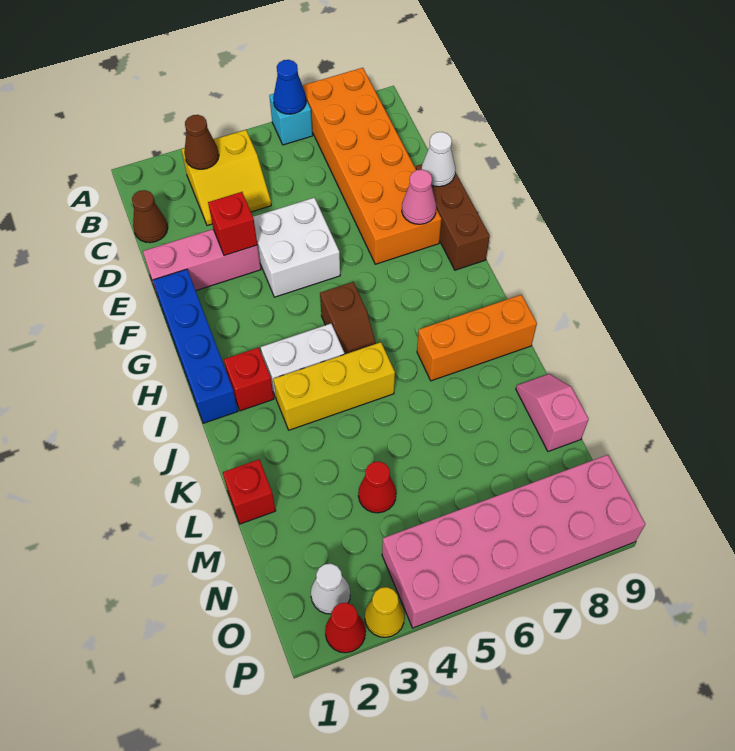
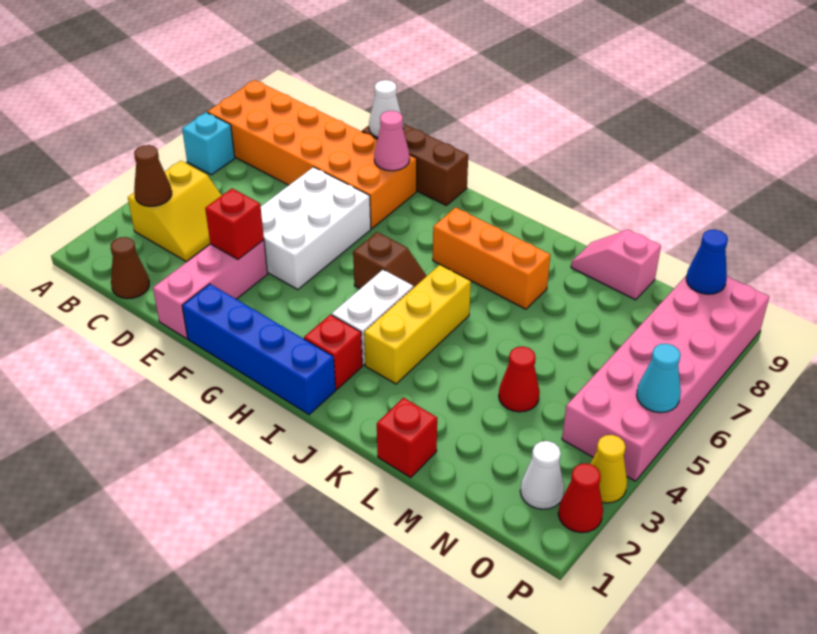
blue 1x1 cone [273,60,306,114] -> blue 1x1 cone moved to [686,230,728,294]
white 2x2 brick [253,198,340,297] -> white 2x3 brick [261,167,371,290]
orange 1x3 brick [417,295,537,381] -> orange 1x3 brick turned to [433,207,550,309]
none -> cyan 1x1 cone [637,344,681,413]

